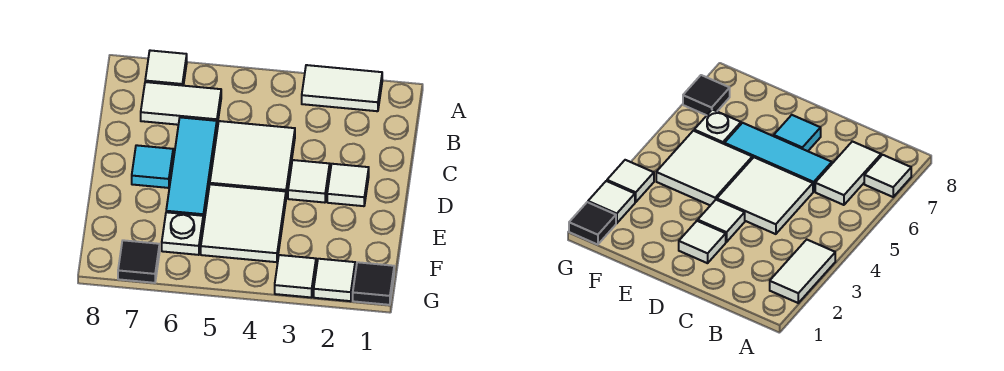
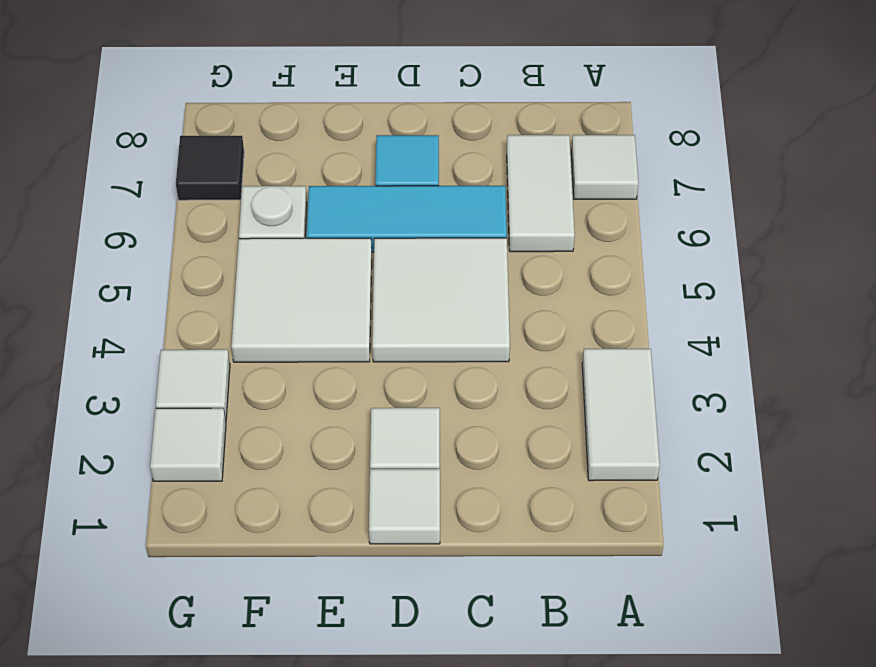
white 1x1 tile [288,160,330,203] -> white 1x1 tile moved to [369,469,440,544]
black 1x1 tile [353,262,394,305] -> none

